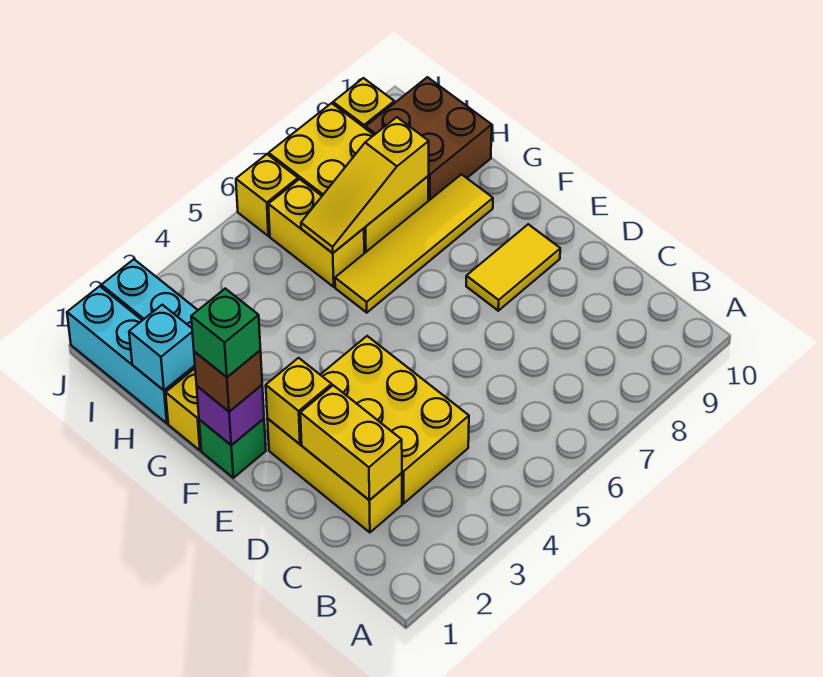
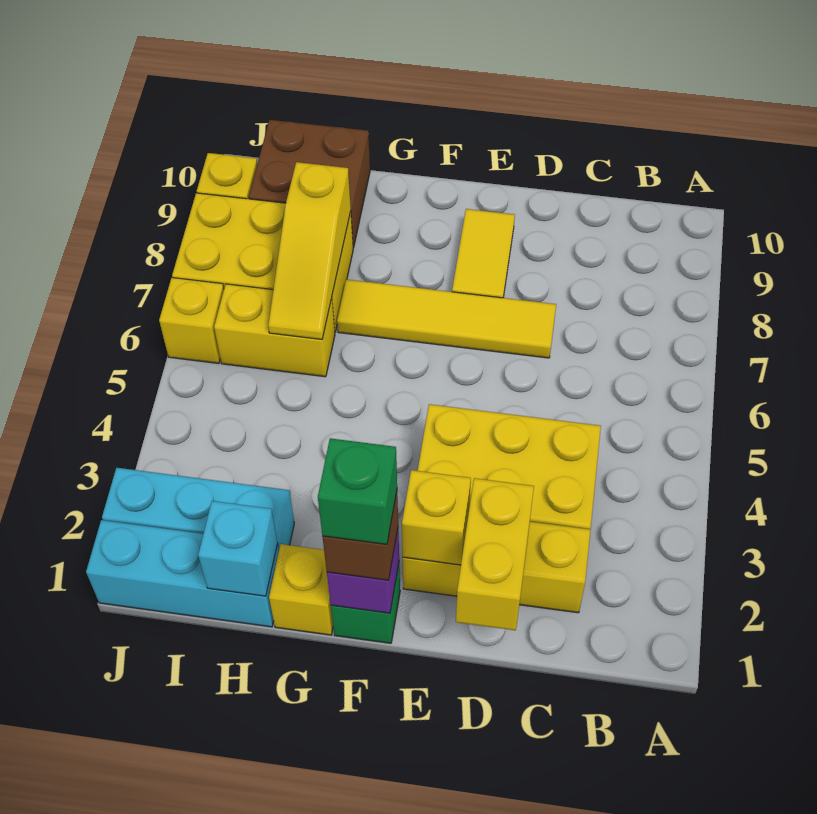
yellow 1x2 brick [300,385,402,500] -> yellow 1x2 brick turned to [456,478,534,630]
yellow 1x4 tile [335,174,493,313] -> yellow 1x4 tile turned to [337,279,556,358]

